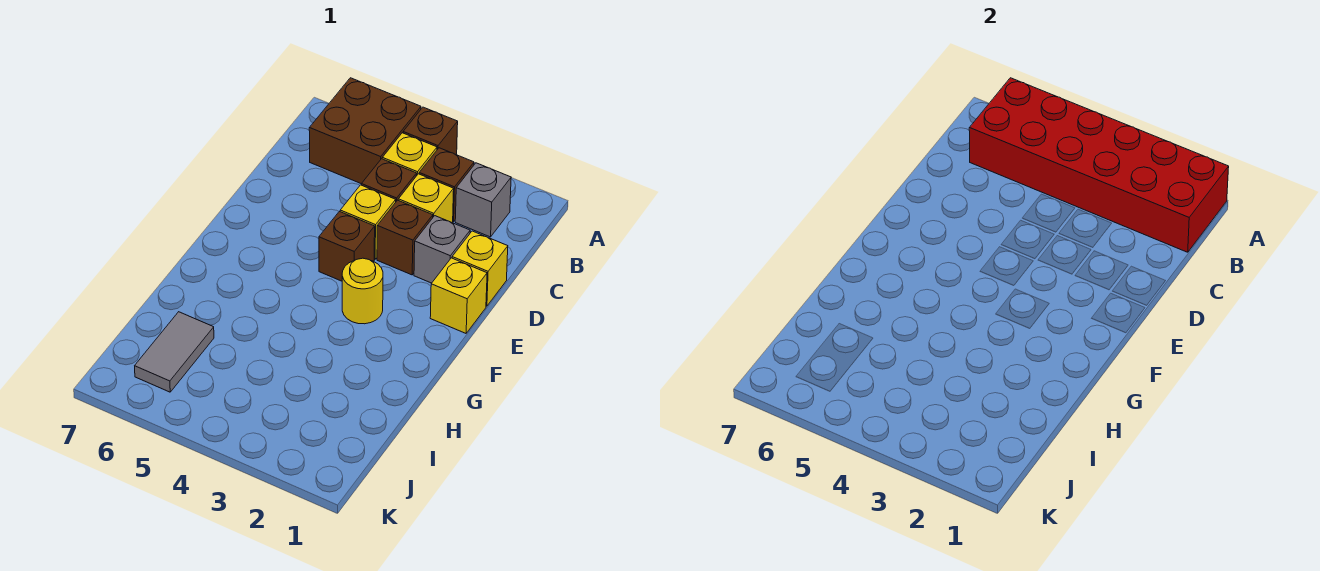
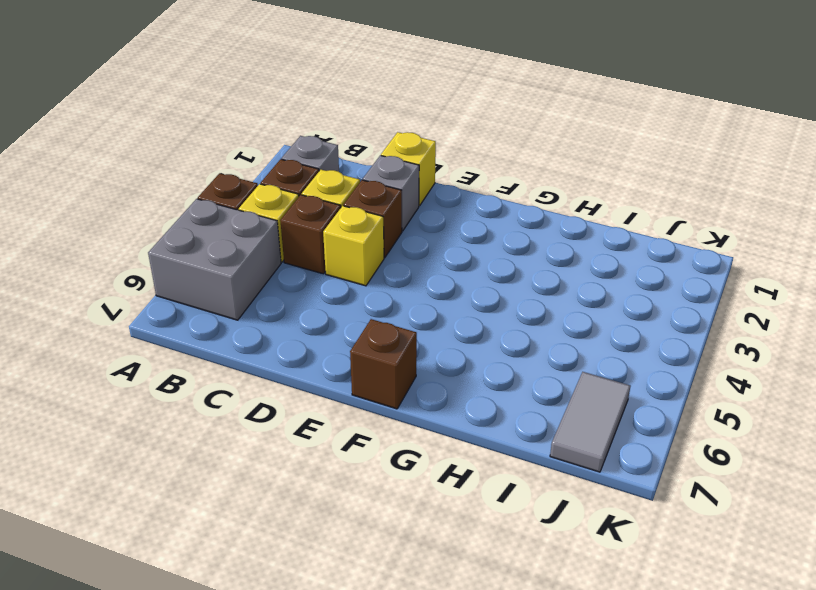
red 2x6 brick [969,78,1229,252] -> none
brown 2x2 brick [309,78,421,184] -> grey 2x2 brick [148,199,281,320]
yellow 1x1 brick [430,258,487,333] -> none
brown 1x1 brick [319,212,375,281] -> brown 1x1 brick moved to [350,319,417,409]
yellow 1x1 round brick [342,258,383,324] -> none
grey 1x2 tile [135,312,214,392] -> grey 1x2 tile turned to [550,372,630,472]

